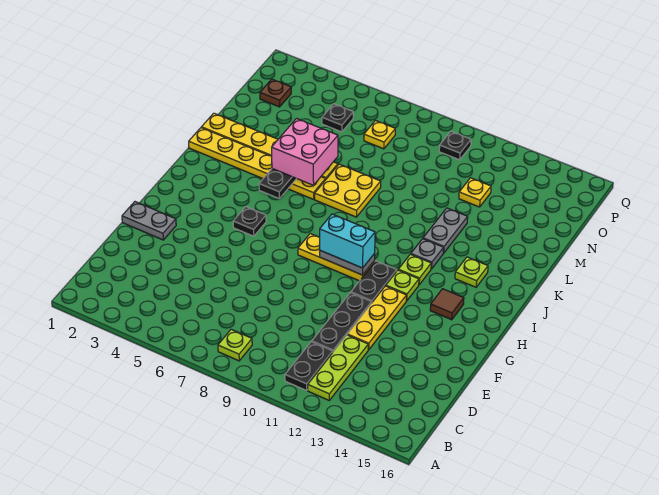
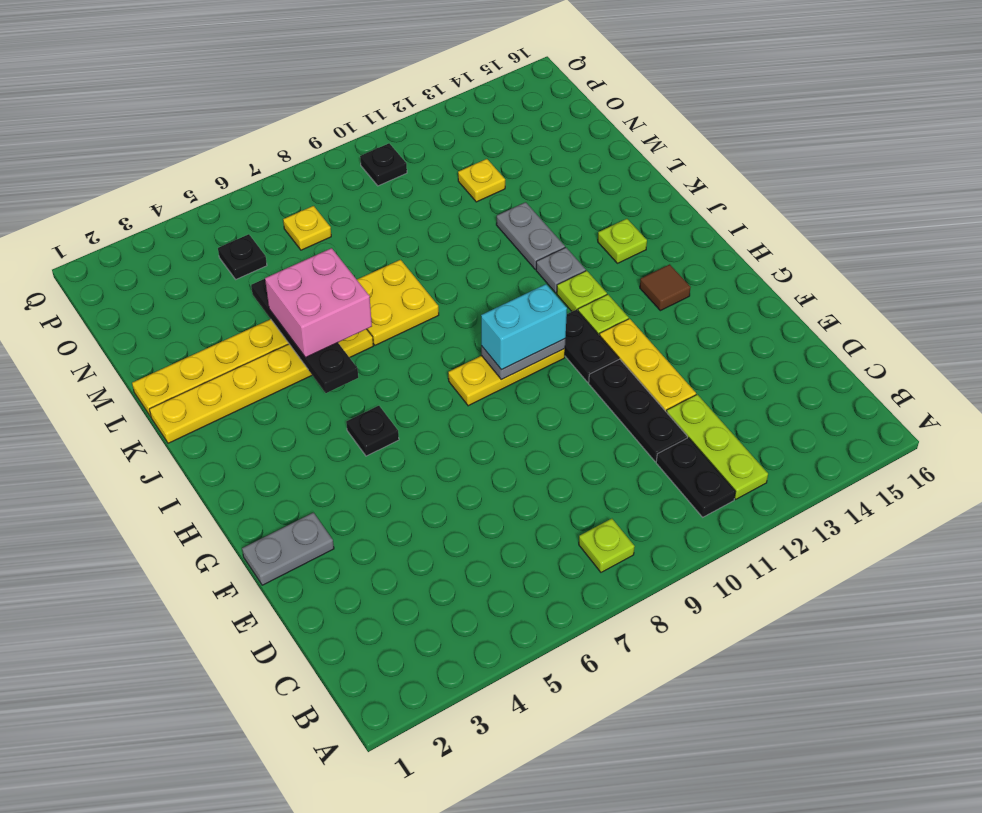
brown 1x1 plate [260,79,291,107] -> none

